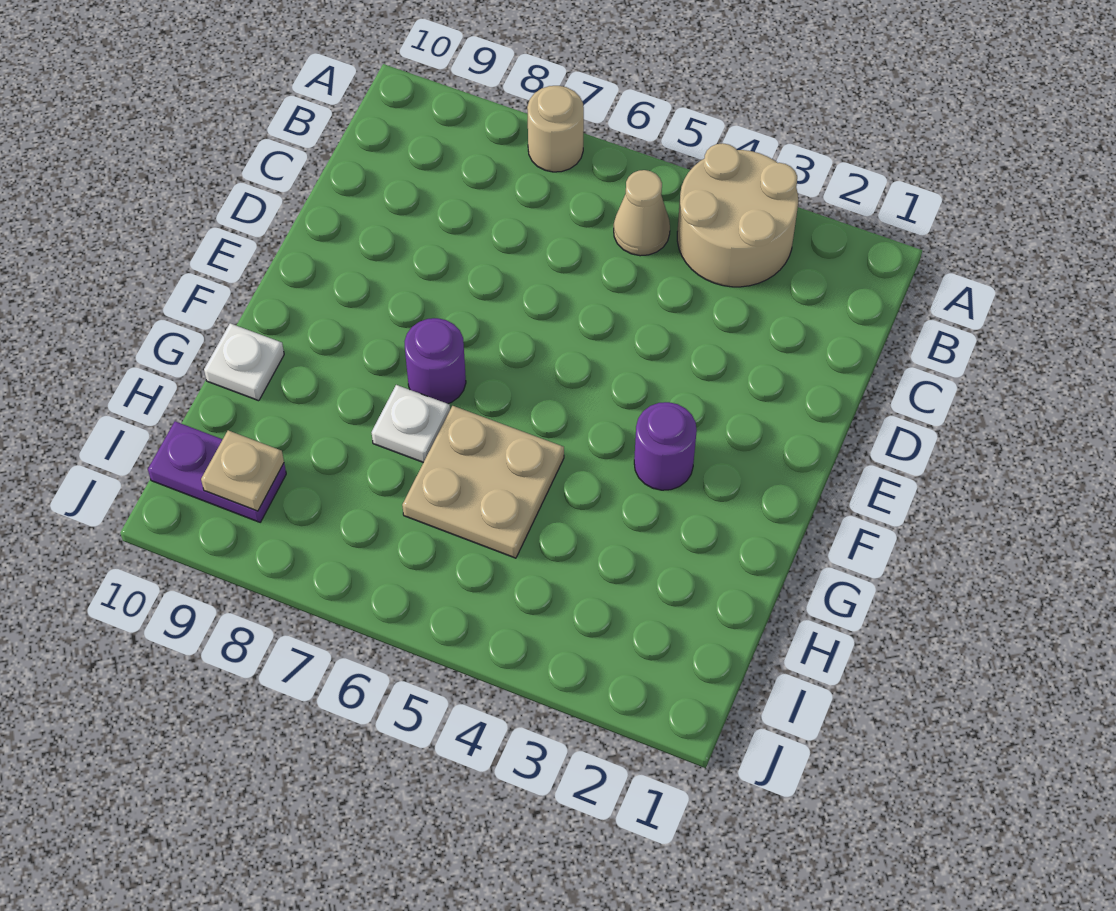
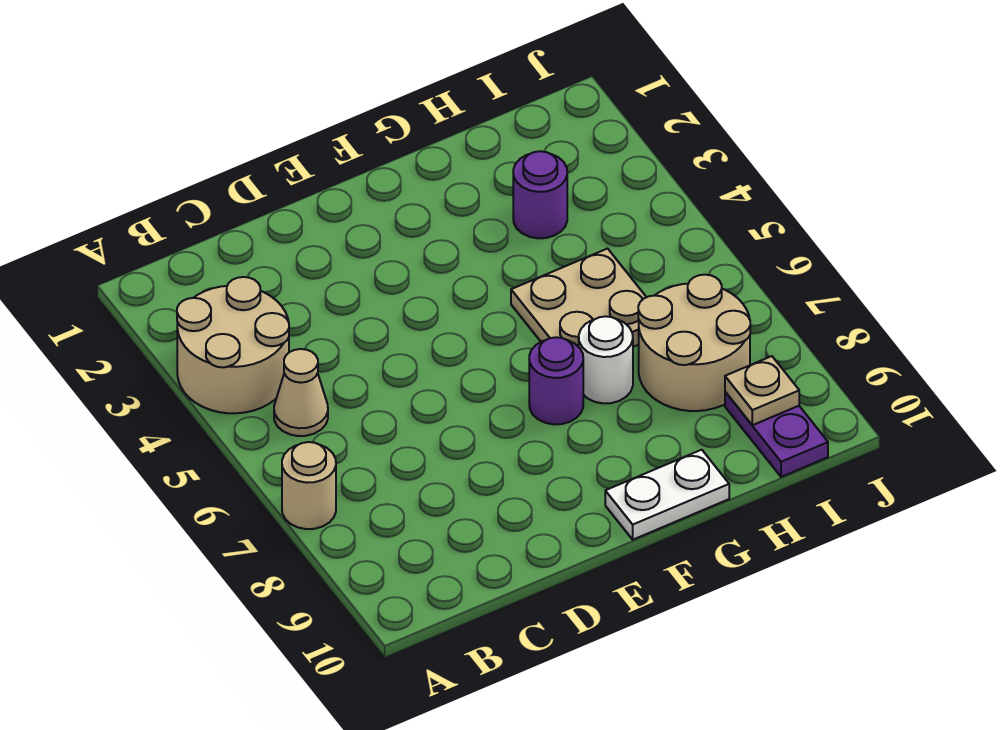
purple 1x1 round brick [634,402,697,490] -> purple 1x1 round brick moved to [513,151,567,238]
white 1x1 plate [371,385,450,462] -> white 1x1 round brick [579,316,633,403]
white 1x1 plate [204,323,284,401] -> white 1x2 plate [605,450,729,540]
none -> tan 2x2 round brick [638,275,750,411]

